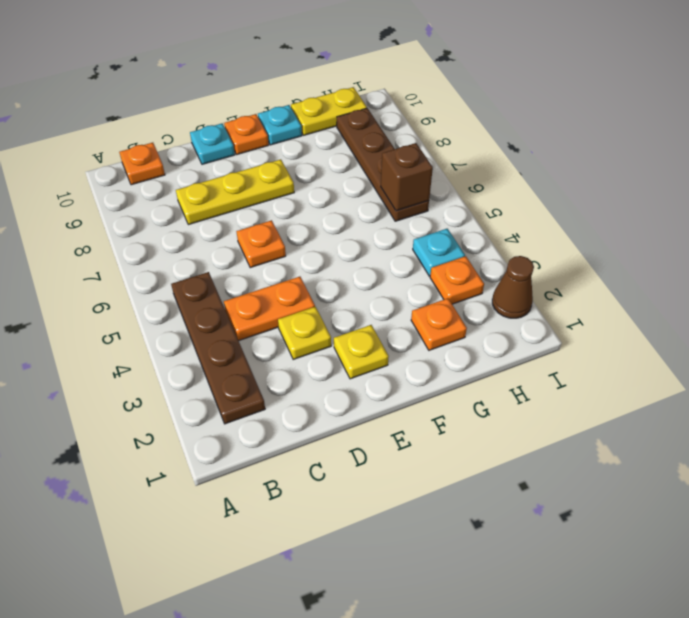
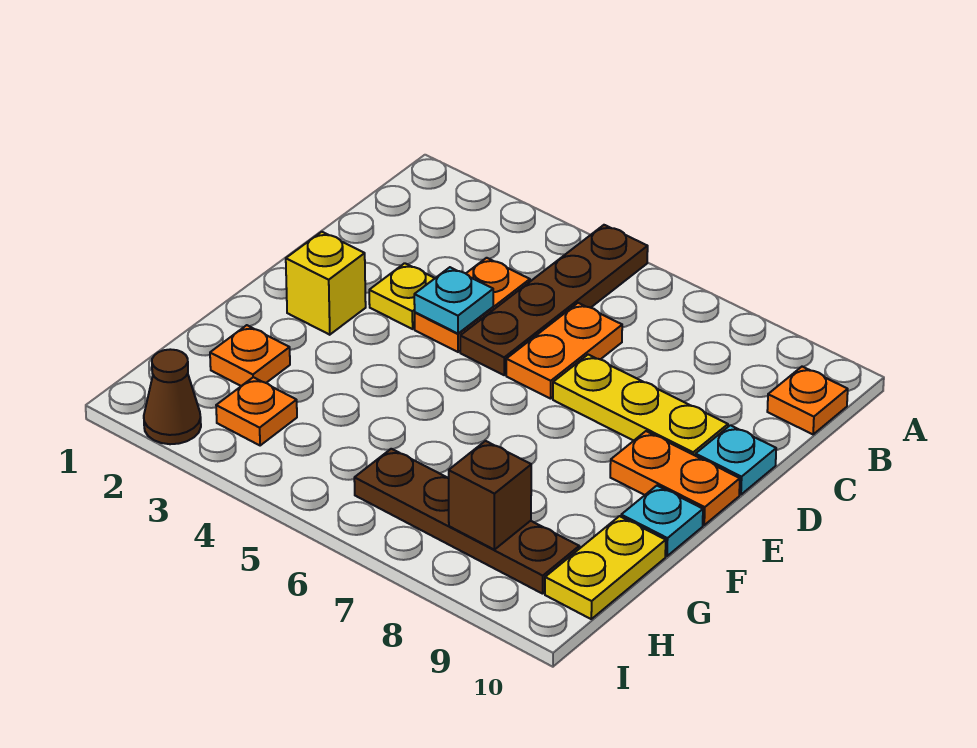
brown 1x4 plate [171,272,265,424] -> brown 1x4 plate turned to [460,225,648,375]
yellow 1x3 plate [176,159,294,225] -> yellow 1x3 plate turned to [553,355,728,456]
orange 1x1 plate [236,220,286,268] -> orange 1x2 plate [506,303,622,399]
yellow 1x1 plate [334,325,389,379] -> yellow 1x1 brick [286,232,366,335]
orange 1x1 plate [224,114,269,155] -> orange 1x2 plate [610,431,740,525]
cyan 1x1 plate [413,229,465,276] -> cyan 1x1 plate moved to [414,267,493,334]
brown 1x1 brick [381,143,433,211] -> brown 1x1 brick moved to [449,441,531,550]

